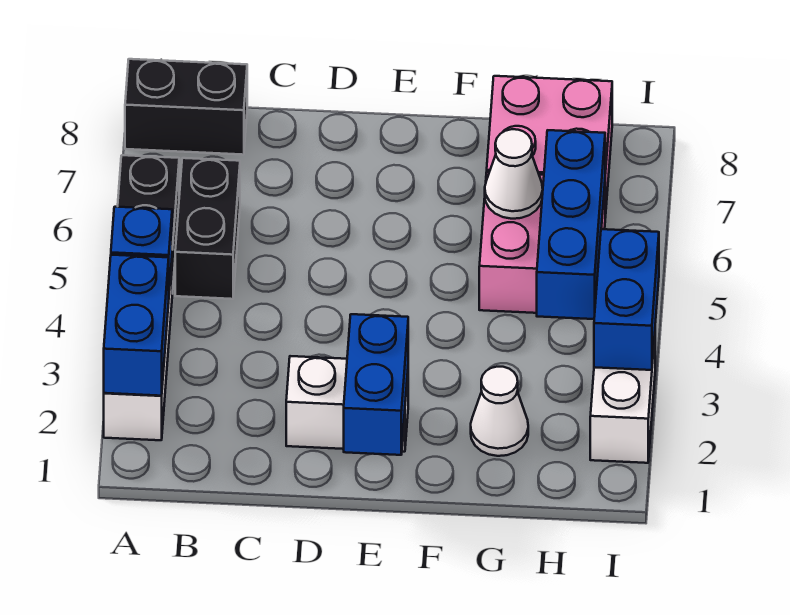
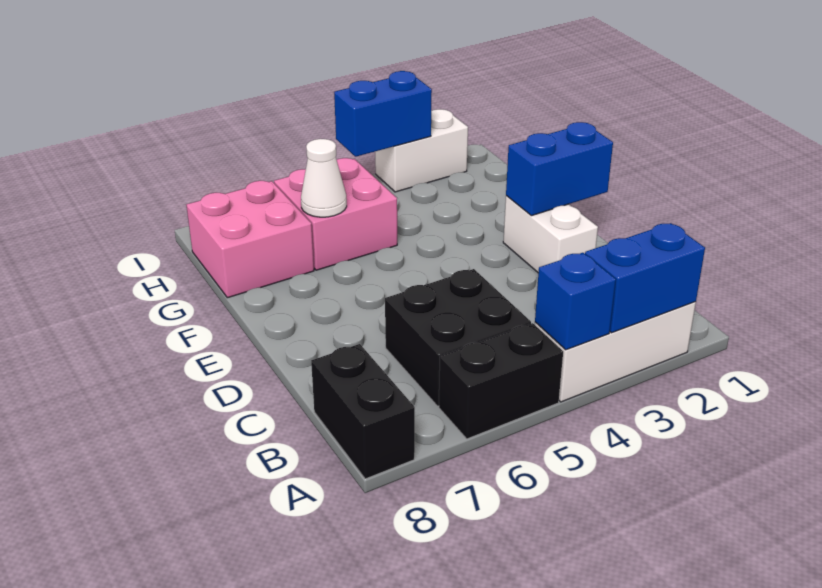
black 1x2 brick [175,158,240,299] -> black 2x2 brick [385,269,531,406]
white 1x1 cone [471,367,528,456] -> none
blue 1x3 brick [537,130,605,319] -> none

